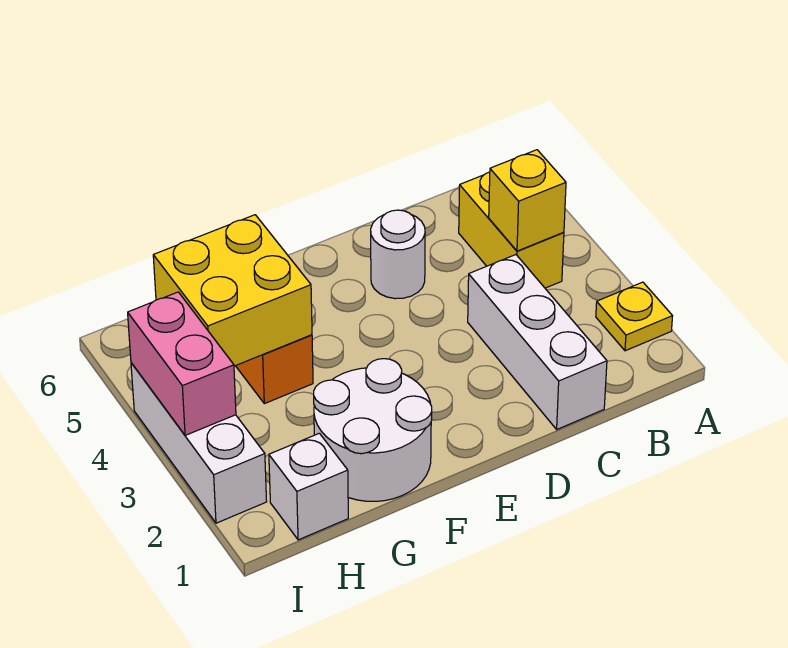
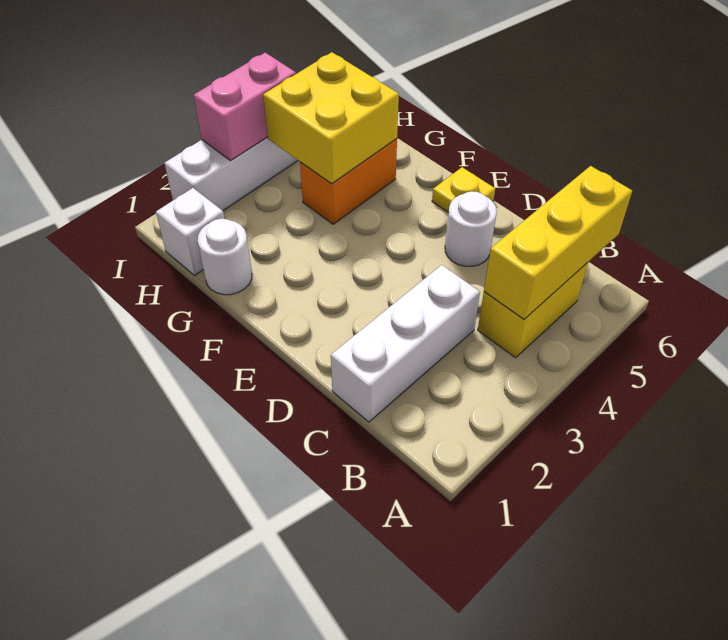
yellow 1x1 plate [596,282,673,351] -> yellow 1x1 plate moved to [432,167,495,213]
yellow 1x1 brick [489,150,566,251] -> yellow 1x3 brick [484,166,632,319]
white 2x2 round brick [314,359,432,501] -> white 1x1 round brick [198,219,252,295]

